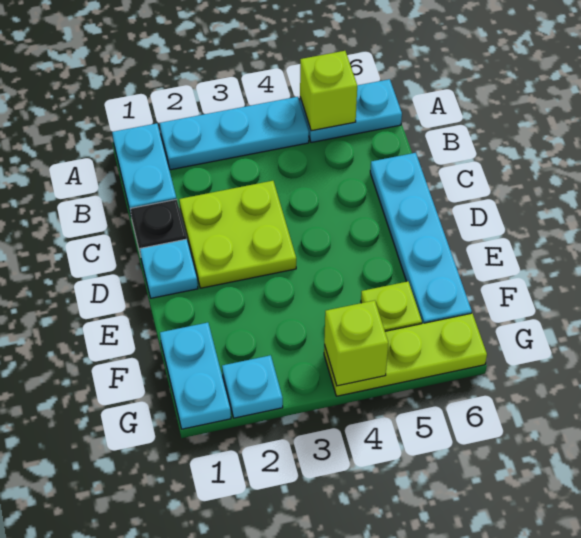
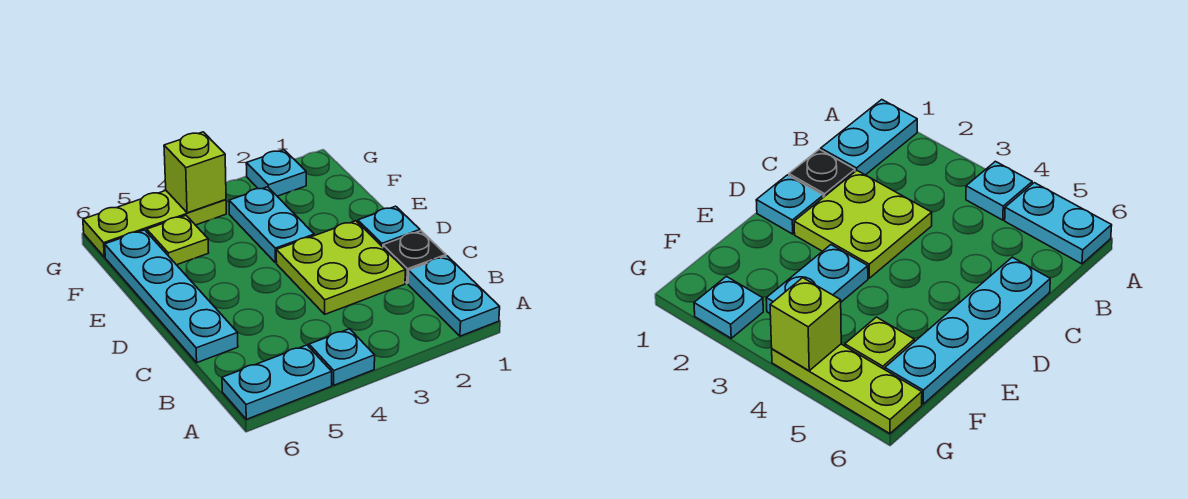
cyan 1x3 plate [160,97,309,170] -> cyan 1x1 plate [309,329,375,385]
lime 1x1 brick [300,51,357,131] -> none
cyan 1x2 plate [160,323,231,429] -> cyan 1x2 plate moved to [229,187,314,263]

